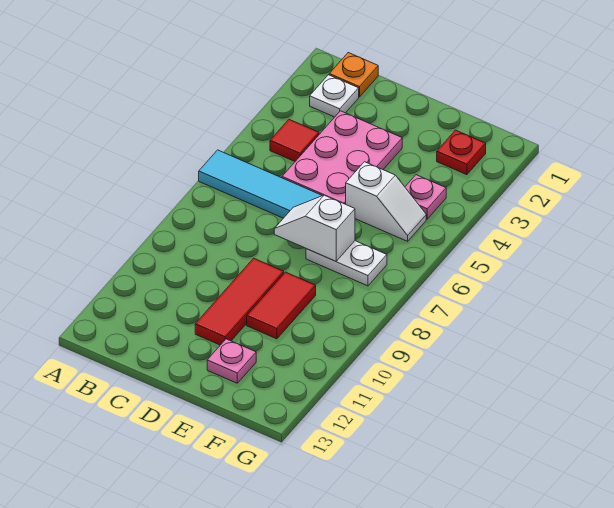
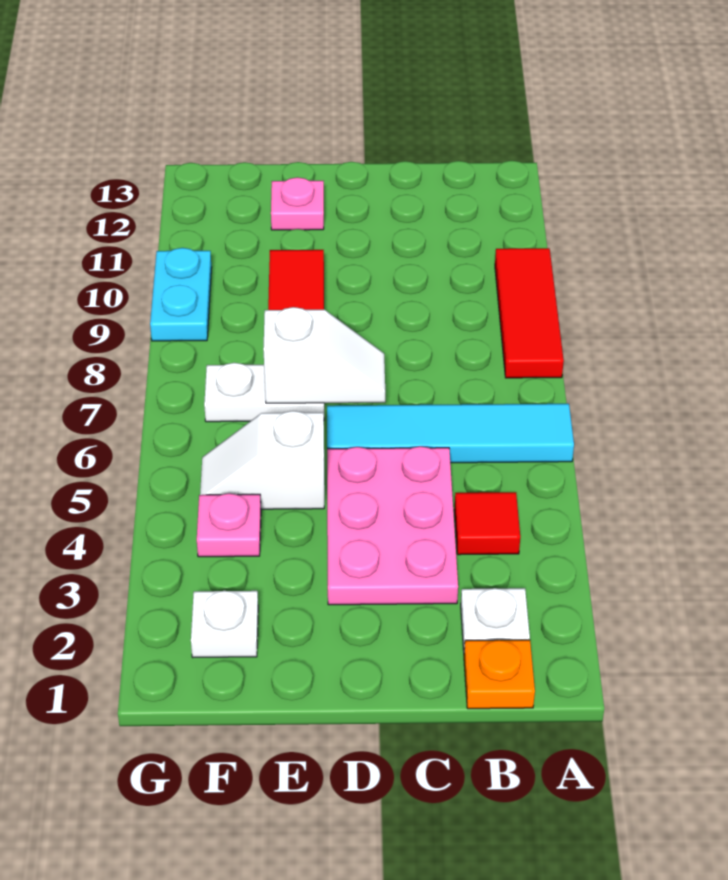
red 1x3 tile [195,258,284,345] -> red 1x3 tile moved to [495,248,564,378]
red 1x1 plate [437,130,486,175] -> white 1x1 plate [191,591,258,657]
none -> cyan 1x2 plate [150,248,212,341]

